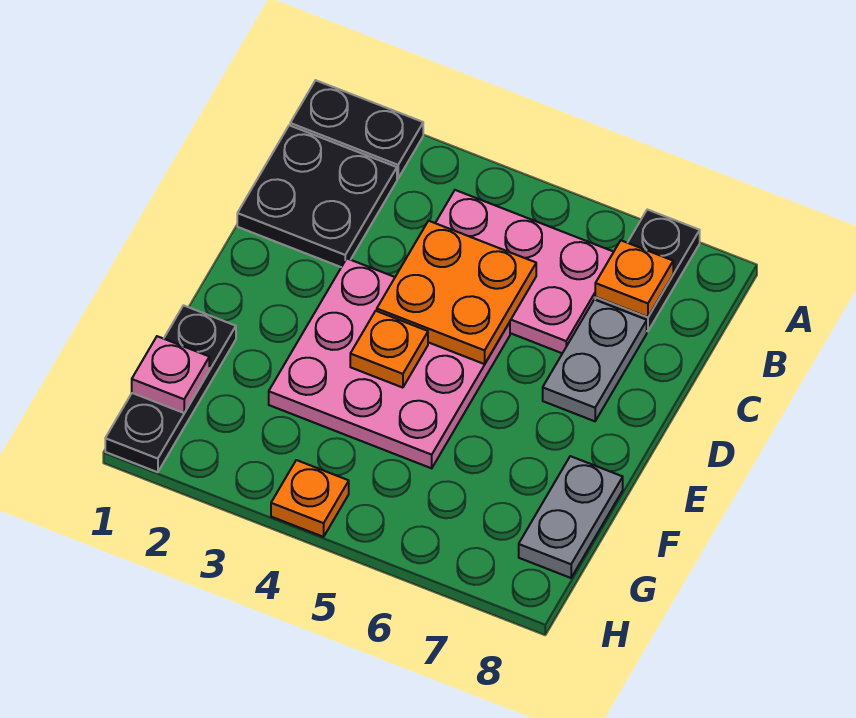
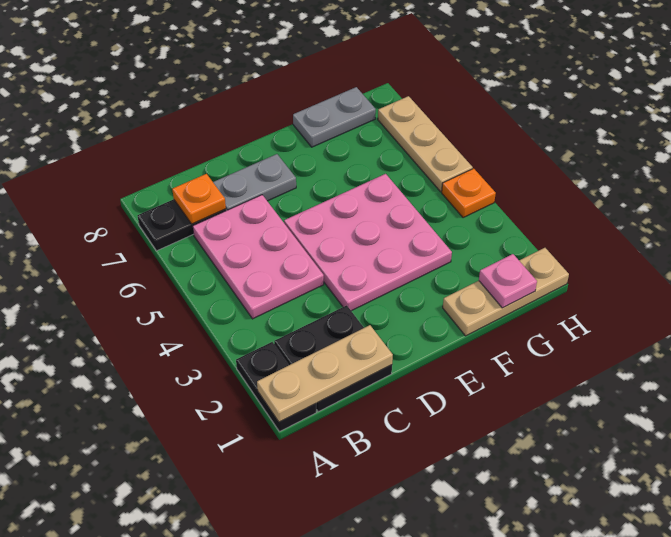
none -> tan 1x3 plate [257,325,393,422]
orange 2x2 plate [377,221,536,364] -> none
orange 1x1 plate [350,311,428,388] -> none
black 1x3 plate [105,305,236,472] -> tan 1x3 plate [443,248,569,336]
none -> tan 1x3 plate [378,96,473,192]

